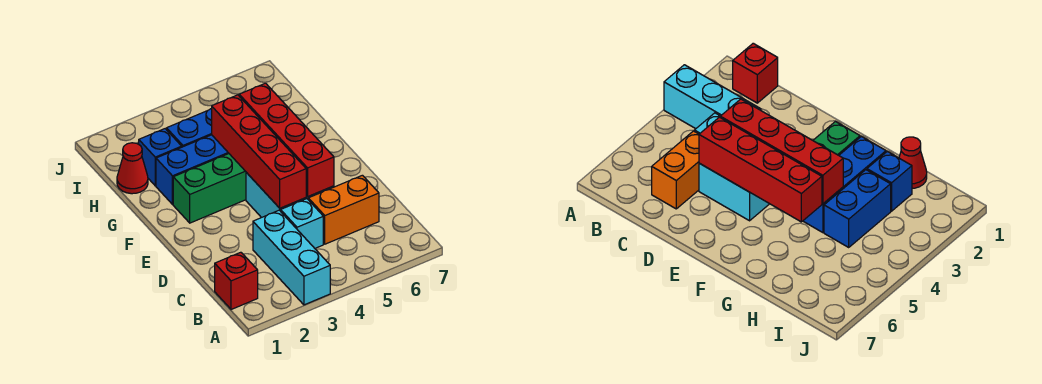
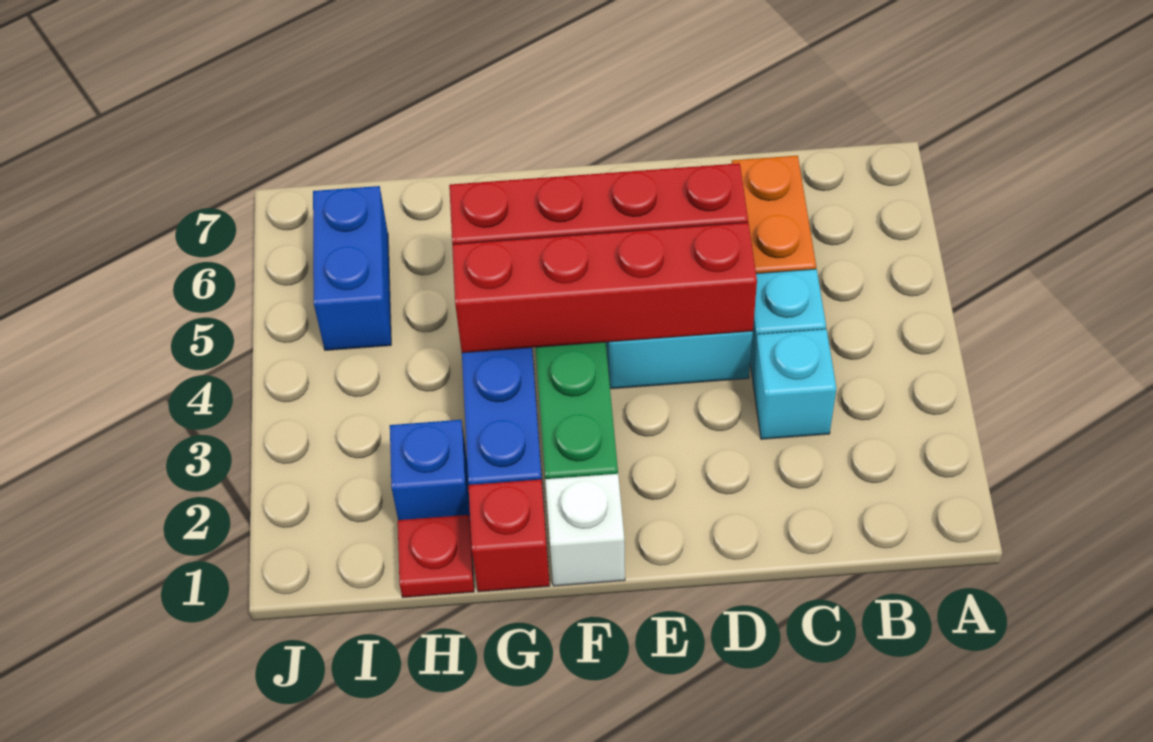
cyan 1x3 brick [253,210,330,305] -> cyan 1x1 brick [753,329,836,439]
red 1x1 brick [215,252,258,310] -> red 1x1 brick moved to [468,480,550,592]
none -> white 1x1 brick [545,474,625,586]
red 1x1 cone [117,143,148,194] -> red 1x1 plate [398,515,474,597]
blue 1x2 brick [167,109,212,147] -> blue 1x2 brick moved to [313,186,391,350]

